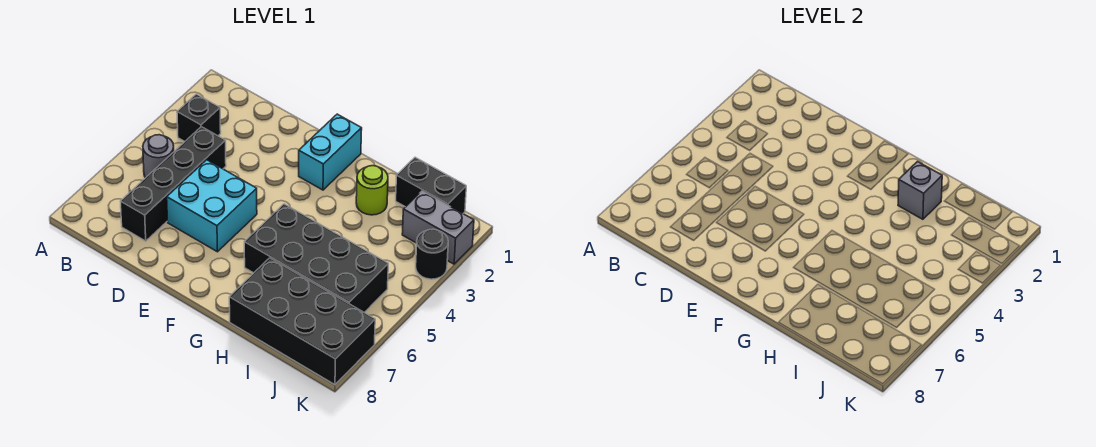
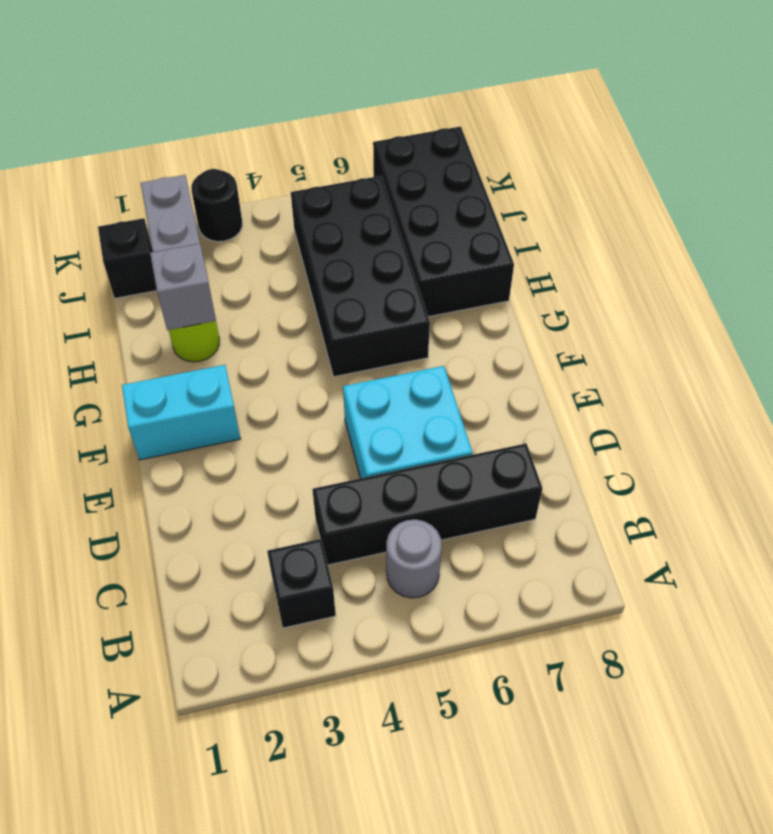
black 1x2 brick [396,157,466,213] -> black 1x1 brick [98,218,157,298]

